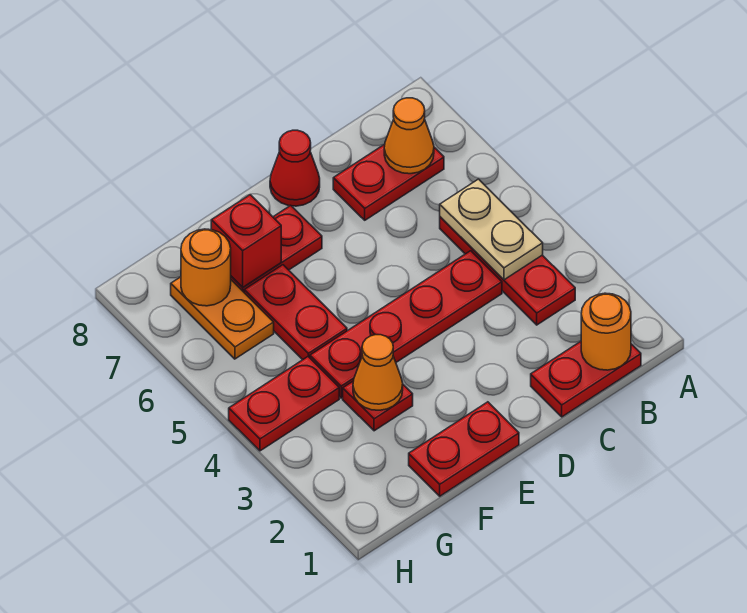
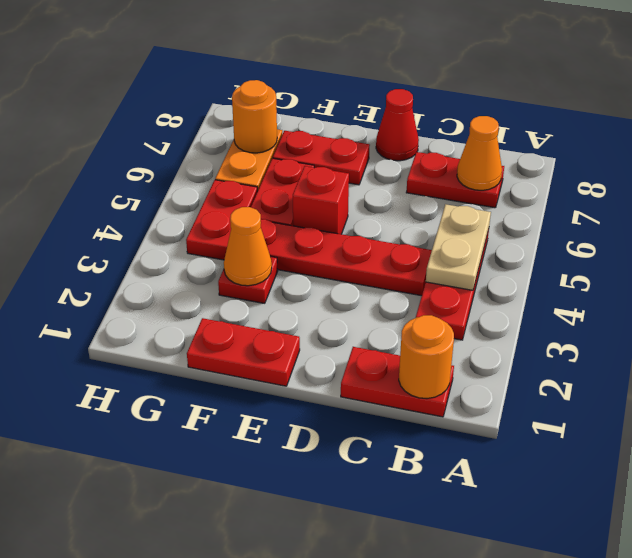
red 1x1 brick [211,195,281,287] -> red 1x1 brick moved to [293,166,349,234]
red 1x2 plate [229,357,339,451] -> red 1x2 plate turned to [186,180,257,260]

